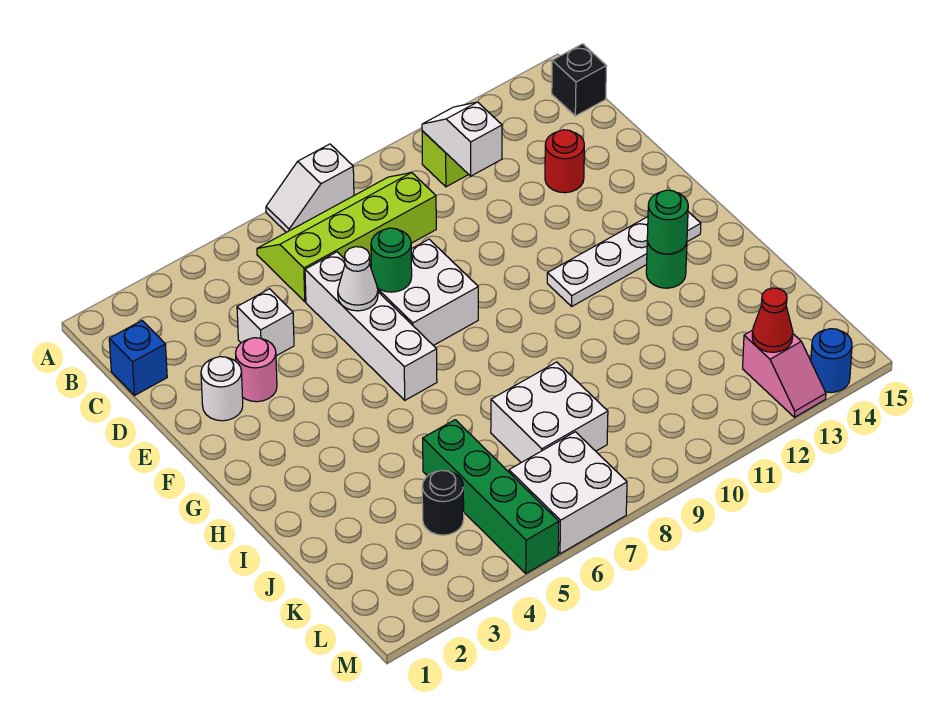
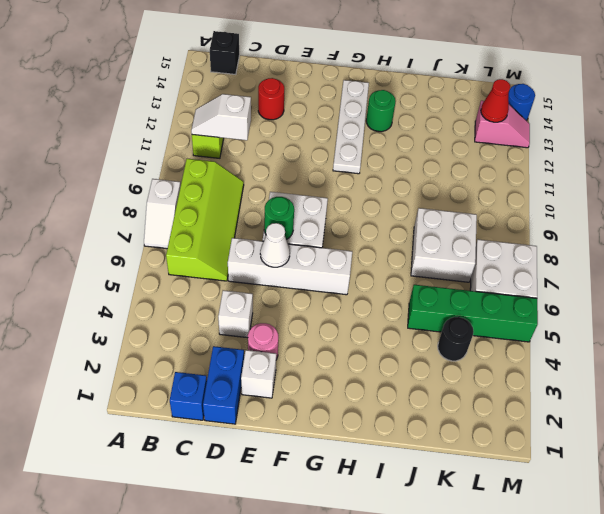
lime 2x4 slope [257,173,436,302] -> lime 2x4 slope turned to [166,159,244,281]
none -> blue 1x2 brick [203,346,244,424]
white 1x1 round brick [201,357,243,421] -> white 1x1 brick [241,350,276,398]
green 1x1 round brick [647,190,688,254] -> none

